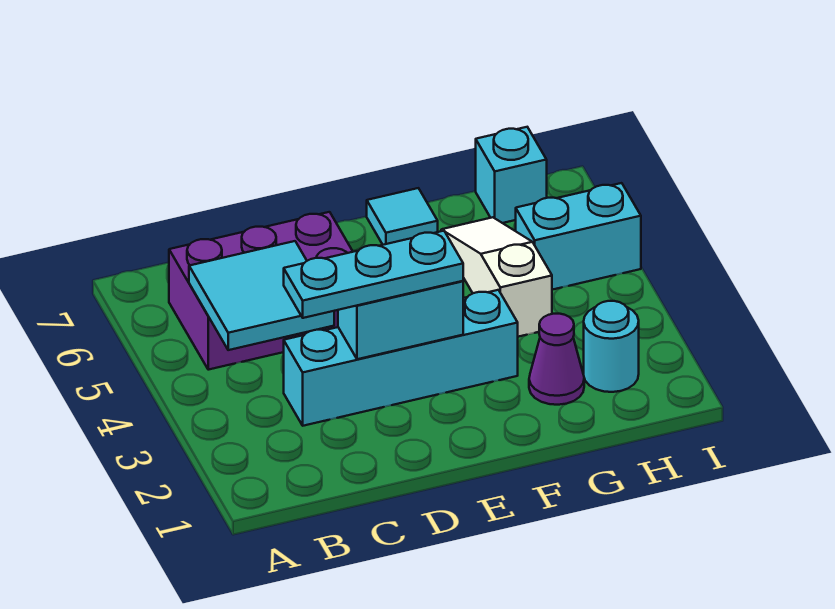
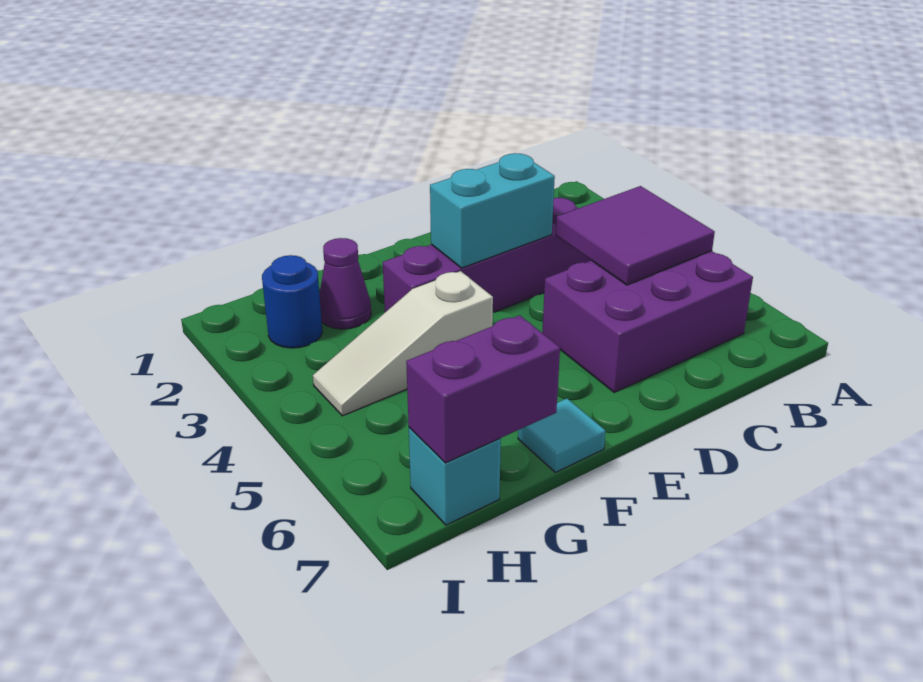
cyan 2x2 tile [189,241,334,350] -> purple 2x2 tile [556,186,715,285]
cyan 1x4 brick [284,290,518,426] -> purple 1x4 brick [383,198,591,313]
cyan 1x3 plate [284,231,463,318] -> none
white 1x3 slope [441,217,552,337] -> white 1x3 slope turned to [313,271,493,416]
none -> purple 1x2 brick [406,315,560,463]
cyan 1x1 round brick [584,301,639,392] -> blue 1x1 round brick [262,255,322,348]
cyan 1x2 brick [516,183,641,290] -> none

